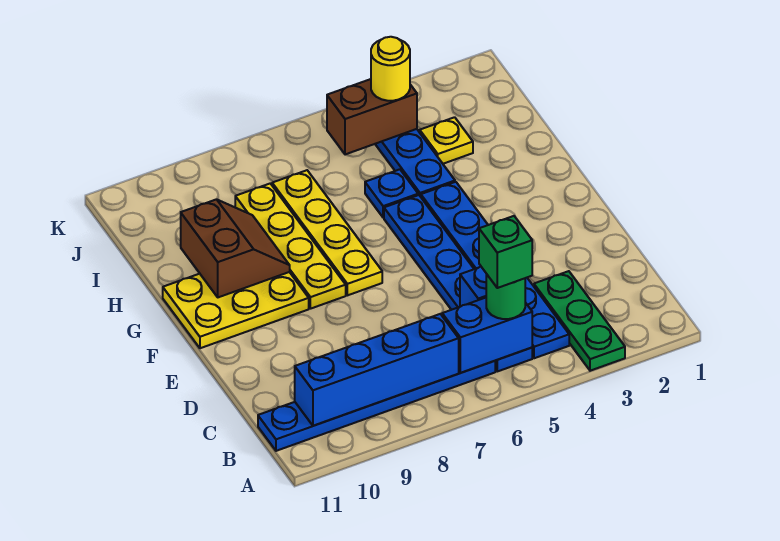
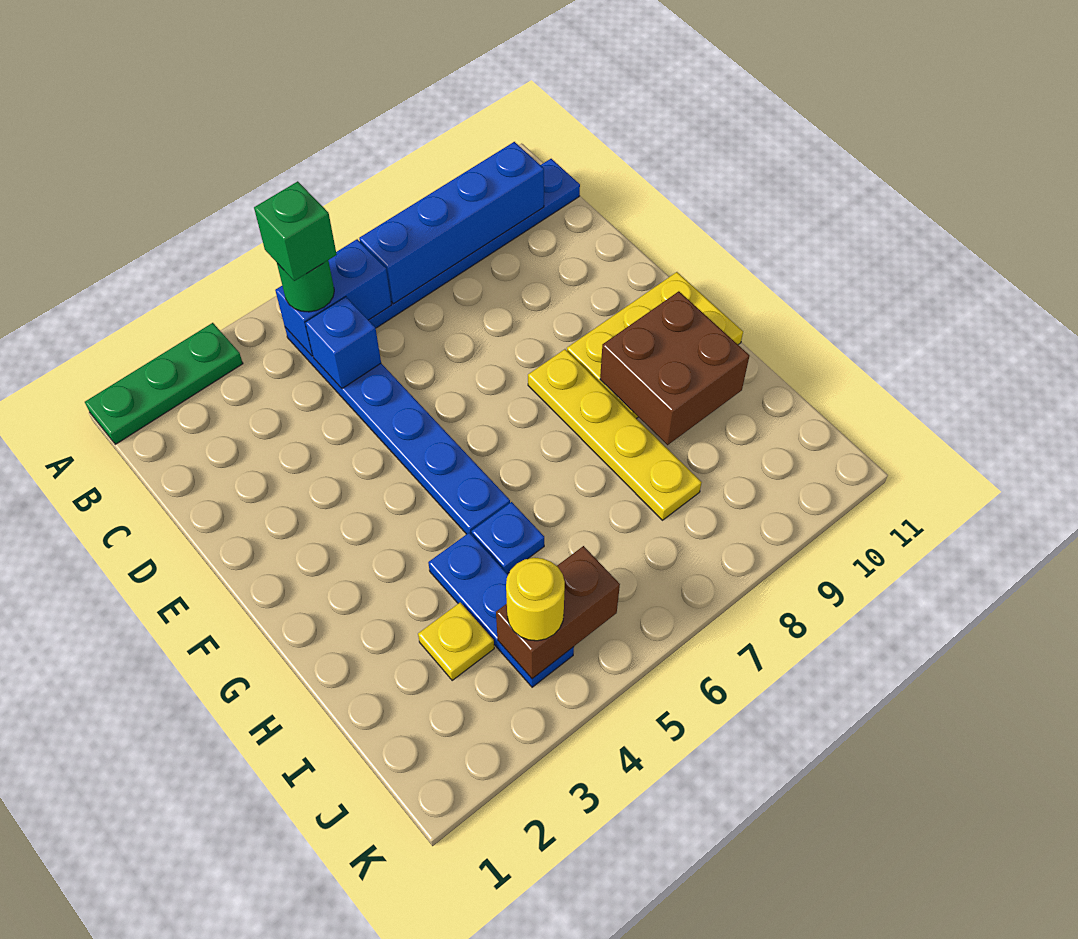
green 1x3 plate [534,271,625,371] -> green 1x3 plate turned to [85,323,243,444]
blue 1x6 plate [421,182,569,358] -> none
yellow 1x4 plate [272,170,382,295] -> none
brown 2x2 slope [181,199,290,297] -> brown 2x2 brick [600,291,749,445]

